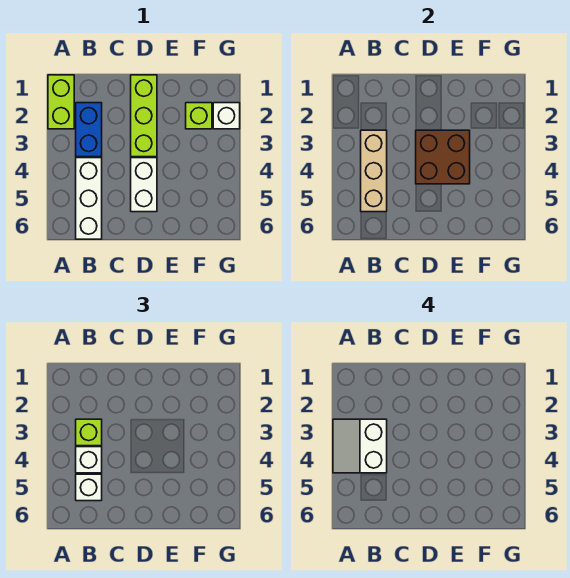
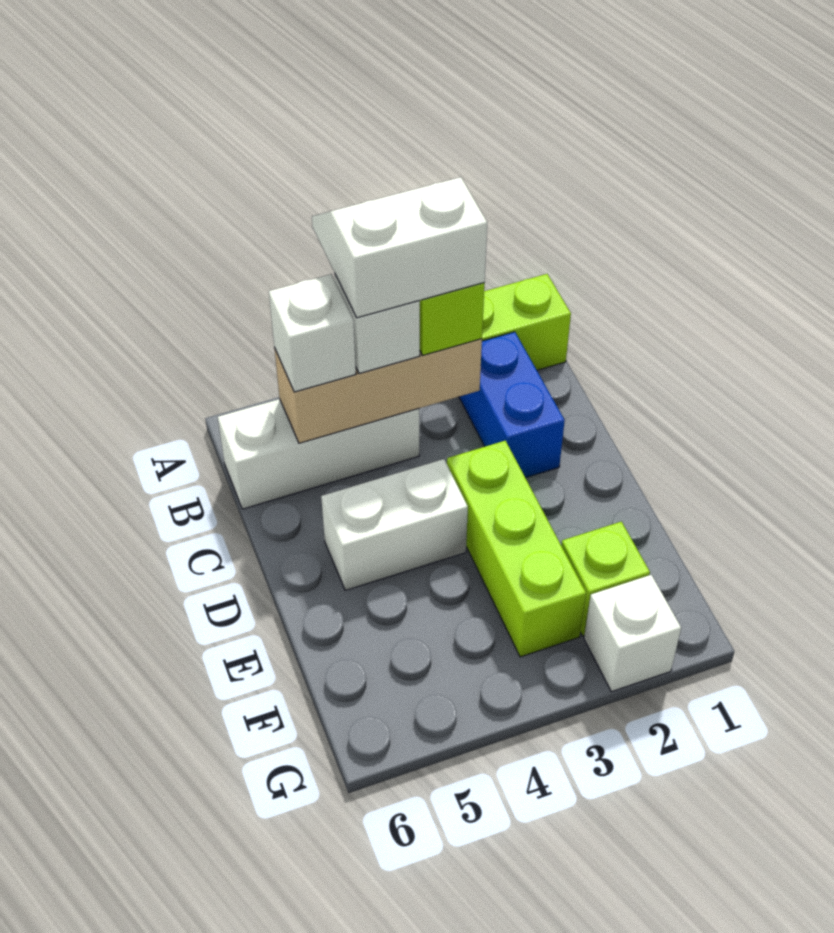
blue 1x2 brick [76,103,102,157] -> blue 1x2 brick turned to [459,332,565,478]
lime 1x3 brick [131,75,157,157] -> lime 1x3 brick turned to [447,441,586,657]
brown 2x2 brick [416,130,470,184] -> none

